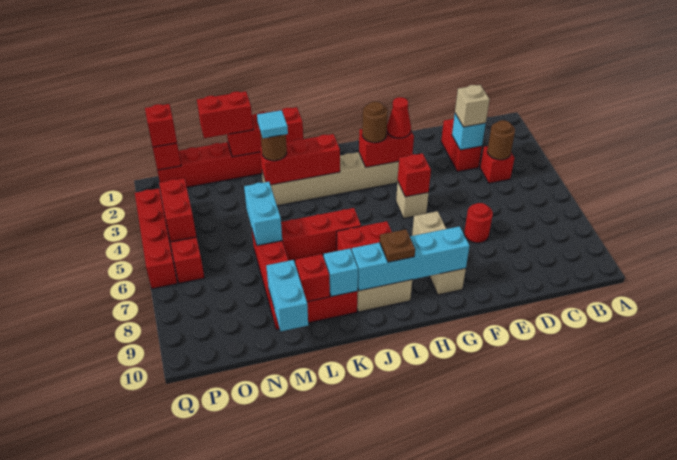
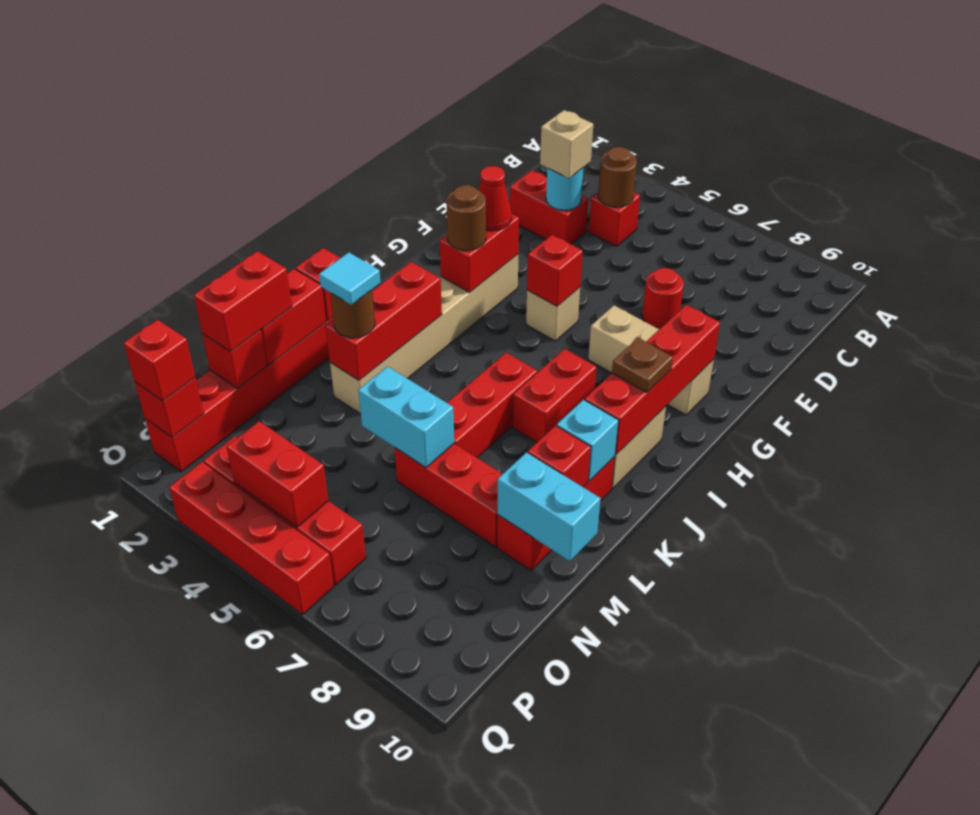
cyan 1x1 brick [452,114,486,150] -> cyan 1x1 round brick [546,168,583,210]
cyan 1x4 brick [352,226,469,291] -> red 1x4 brick [585,305,720,454]
none -> red 1x1 brick [202,330,267,388]

